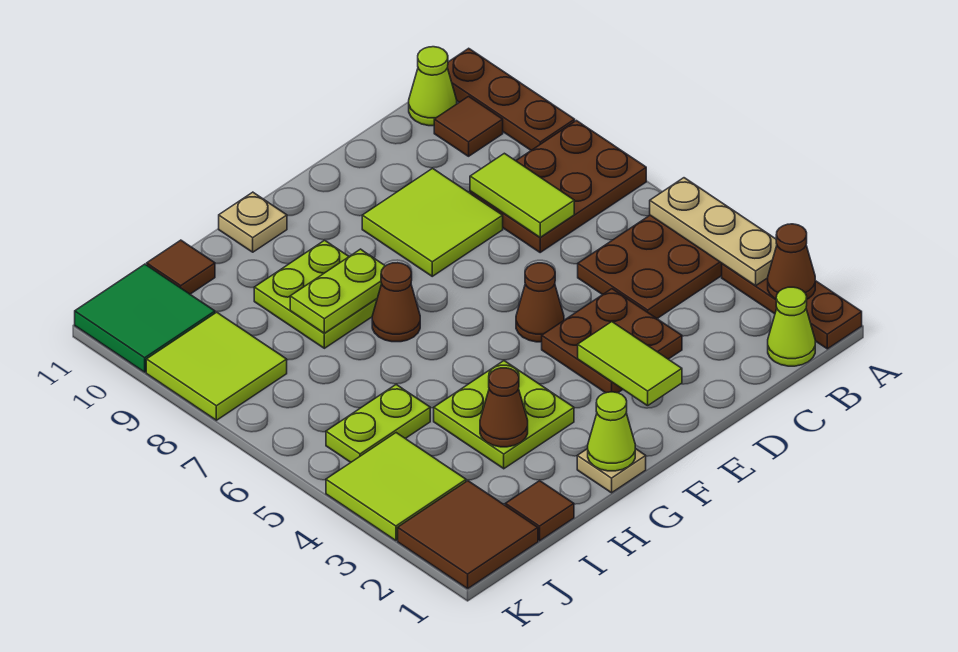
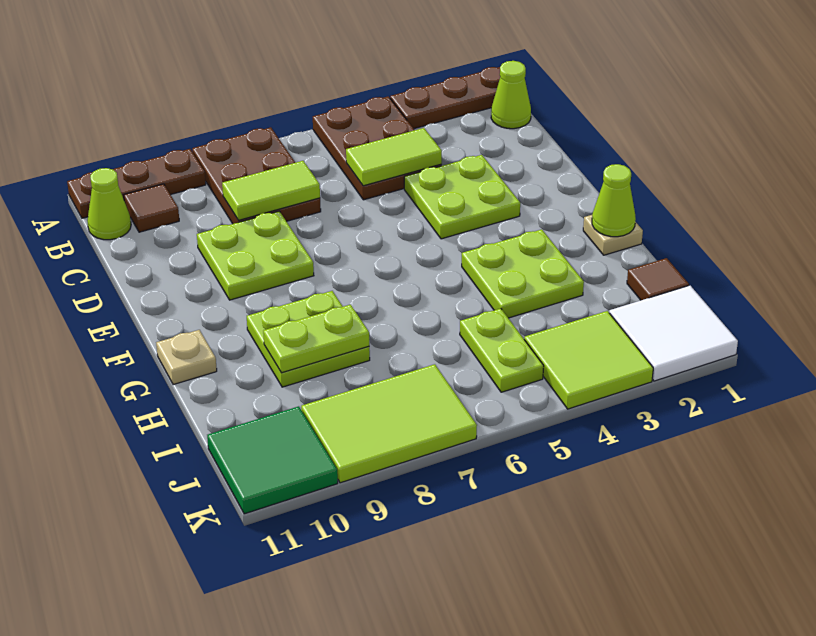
brown 1x1 cone [768,224,815,299] -> none
tan 1x3 plate [650,178,777,286] -> none
brown 2x2 plate [542,289,682,393] -> lime 2x2 plate [404,155,520,239]
lime 2x2 tile [362,168,503,276] -> lime 2x2 plate [197,211,314,300]
lime 1x2 tile [578,322,682,406] -> lime 1x2 tile moved to [346,128,442,186]
brown 1x1 cone [516,263,564,342] -> none
brown 1x1 cone [372,263,420,342] -> none
lime 1x2 plate [290,249,385,333] -> lime 1x2 plate turned to [263,305,369,373]
brown 1x1 cone [480,368,528,447] -> none
brown 1x1 tile [147,240,215,294] -> none
brown 2x2 tile [398,481,538,589] -> white 2x2 tile [609,285,738,381]
lime 2x2 tile [146,312,287,420] -> lime 2x3 tile [301,364,477,483]

